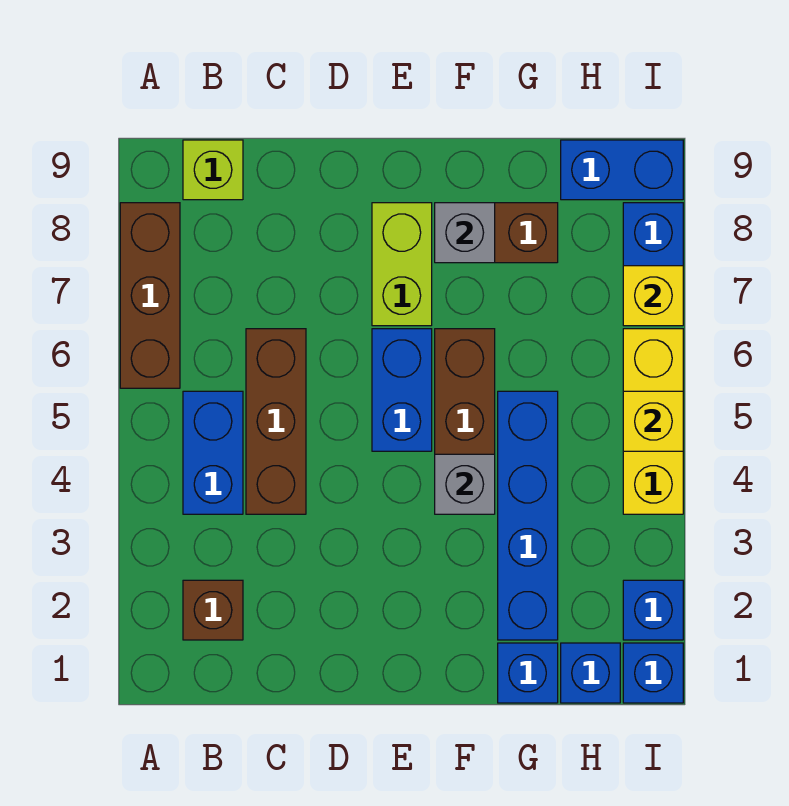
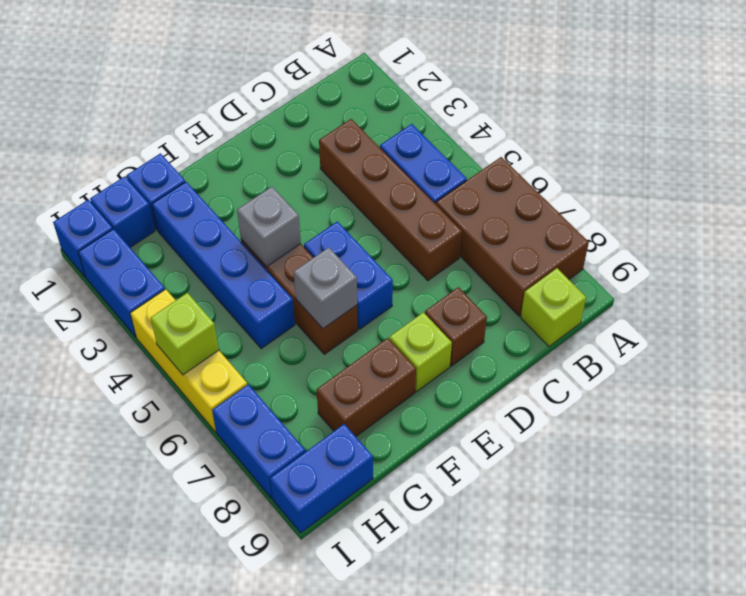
brown 1x3 brick [120,203,180,388] -> brown 2x3 brick [436,157,589,316]
brown 1x1 brick [183,580,243,640] -> brown 1x1 brick moved to [425,287,487,366]
brown 1x3 brick [246,329,306,514] -> brown 1x4 brick [319,119,462,281]
lime 1x2 brick [372,203,432,326] -> lime 1x1 brick [390,312,452,391]
grey 1x1 brick [435,203,495,263] -> grey 1x1 brick moved to [294,247,357,329]
blue 1x1 brick [623,580,683,640] -> blue 1x2 brick [79,229,165,337]
yellow 1x1 brick [623,391,683,451] -> lime 1x1 brick [151,293,219,375]
yellow 1x1 brick [623,266,683,326] -> none

